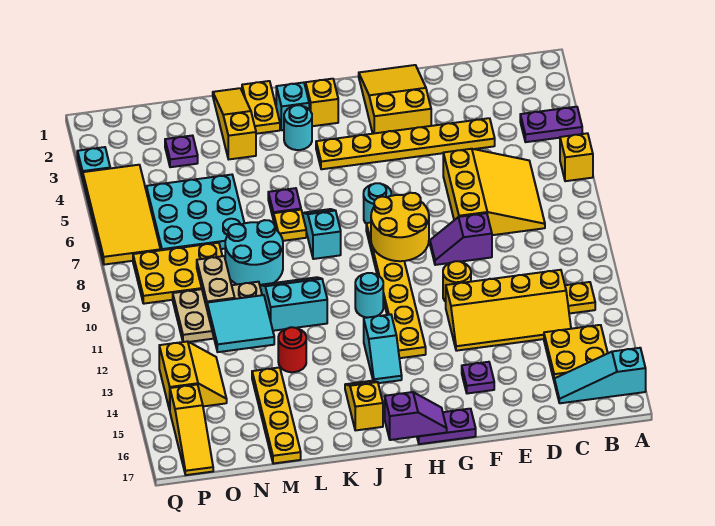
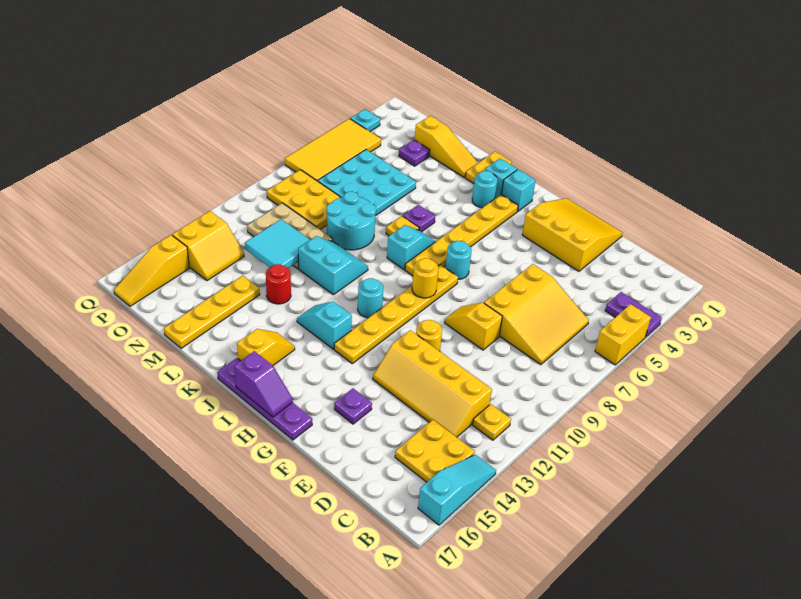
yellow 1x1 brick [560,133,593,181] -> yellow 1x2 brick [595,304,651,365]
cyan 1x3 slope [554,348,646,403] -> cyan 1x3 slope turned to [418,455,496,525]
yellow 1x6 plate [316,118,495,169] -> yellow 1x6 plate turned to [405,195,518,276]
purple 1x2 slope [430,213,492,265] -> yellow 1x2 slope [445,303,502,350]
yellow 2x3 slope [359,65,431,134] -> yellow 3x3 slope [522,198,623,271]
yellow 2x2 round brick [371,193,429,261] -> yellow 1x1 round brick [412,258,438,298]
purple 1x2 plate [417,409,476,444] -> purple 1x4 plate [217,358,312,440]
yellow 1x1 brick [306,79,338,126] -> cyan 1x1 brick [502,170,536,211]
cyan 1x2 slope [364,314,402,383] -> cyan 1x2 slope turned to [297,302,352,349]
yellow 1x3 slope [213,88,256,159] -> yellow 1x3 slope turned to [415,116,478,177]
tan 1x2 plate [197,256,235,308] -> none

